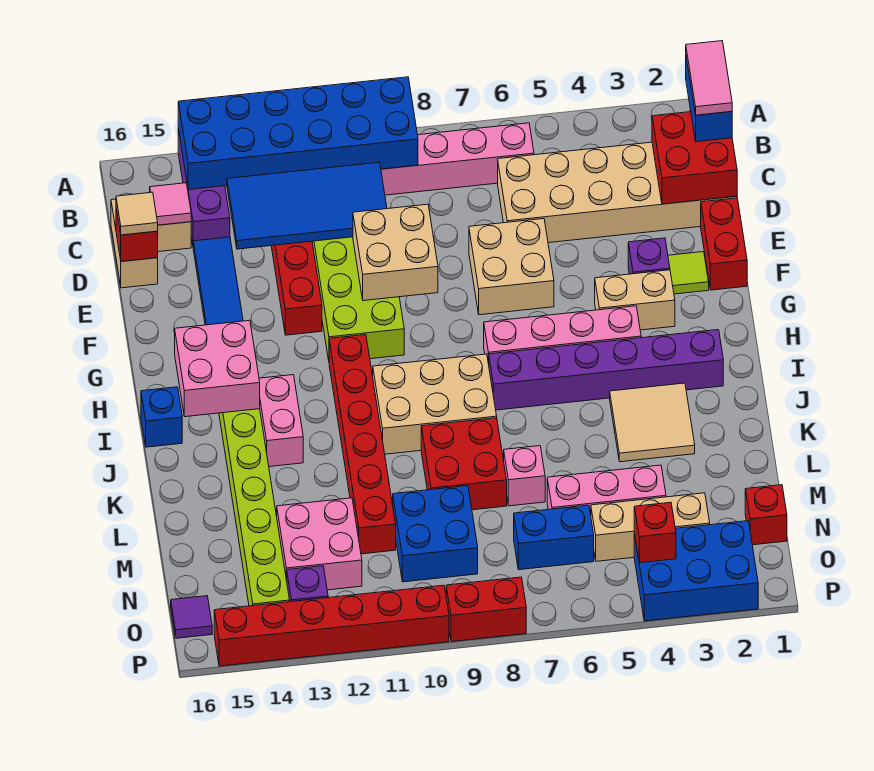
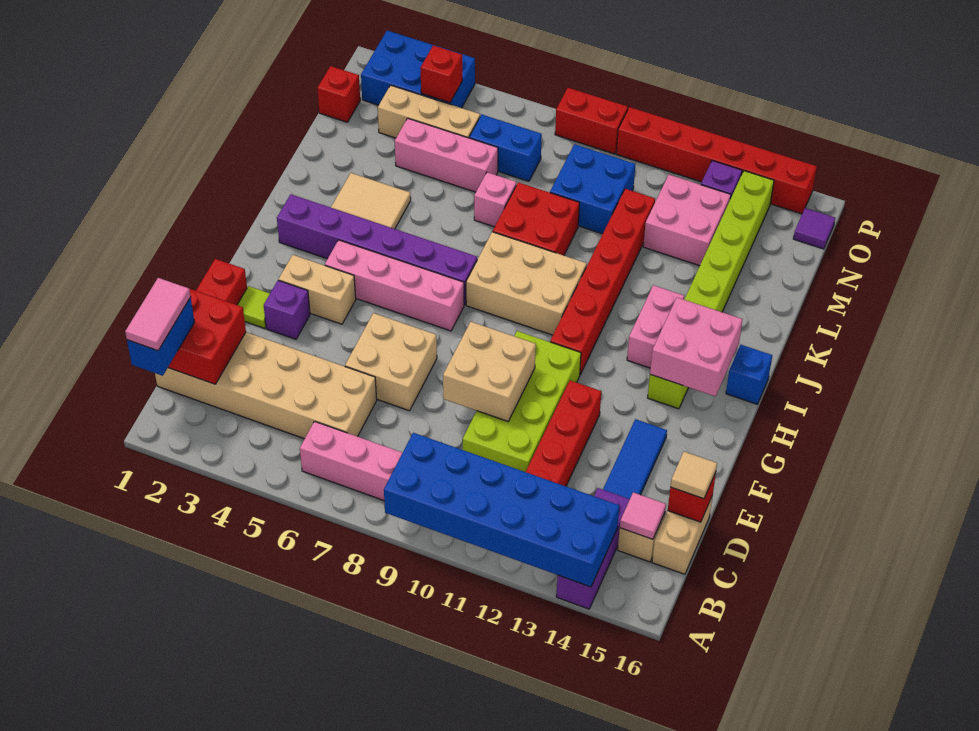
blue 2x4 tile [227,162,387,249] -> none

